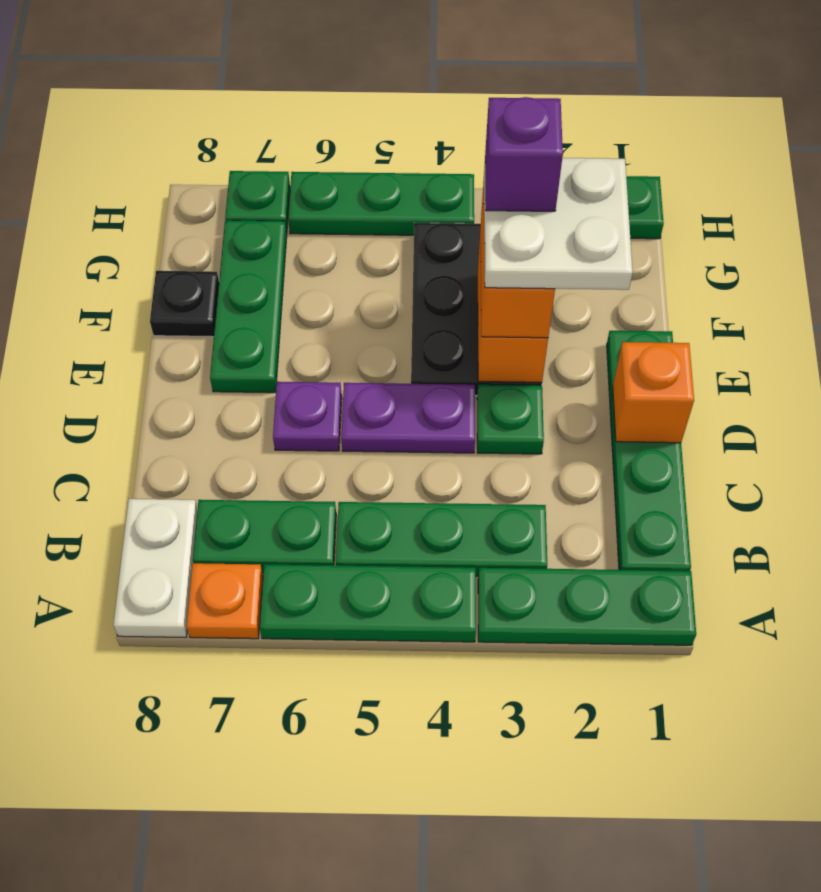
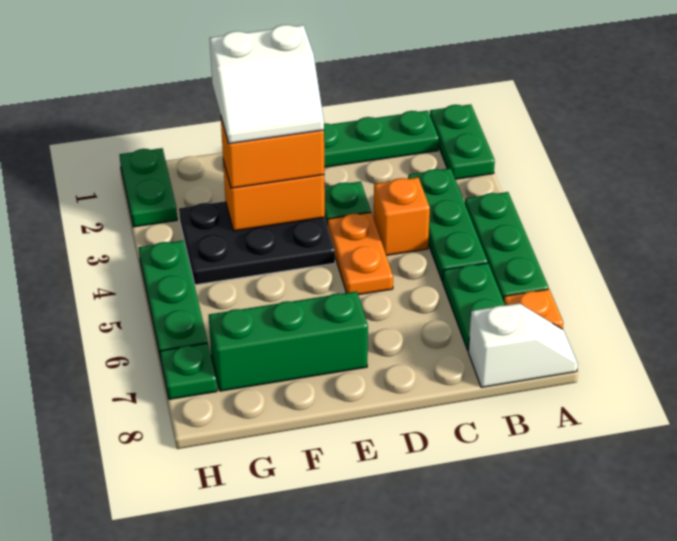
green 1x3 plate [478,568,696,645] -> green 1x2 plate [430,104,495,179]
white 1x2 plate [113,499,198,637] -> white 1x2 slope [468,303,578,388]
orange 1x1 brick [613,342,694,443] -> orange 1x1 brick moved to [374,177,430,255]
purple 1x2 plate [341,383,475,453] -> orange 1x2 plate [327,212,393,295]
purple 1x1 plate [273,382,342,451] -> none
white 2x2 plate [484,158,633,290] -> white 2x2 slope [210,25,324,144]
green 1x3 plate [210,220,287,393] -> green 1x3 brick [209,291,368,391]
purple 1x1 brick [485,97,563,211] -> none
black 1x1 plate [150,271,219,337] -> none

